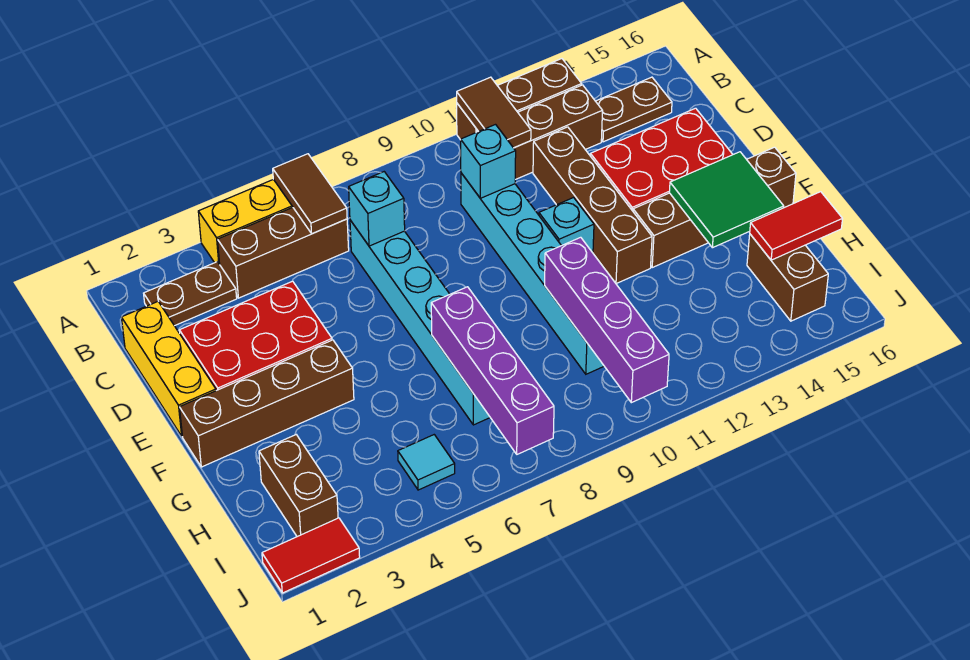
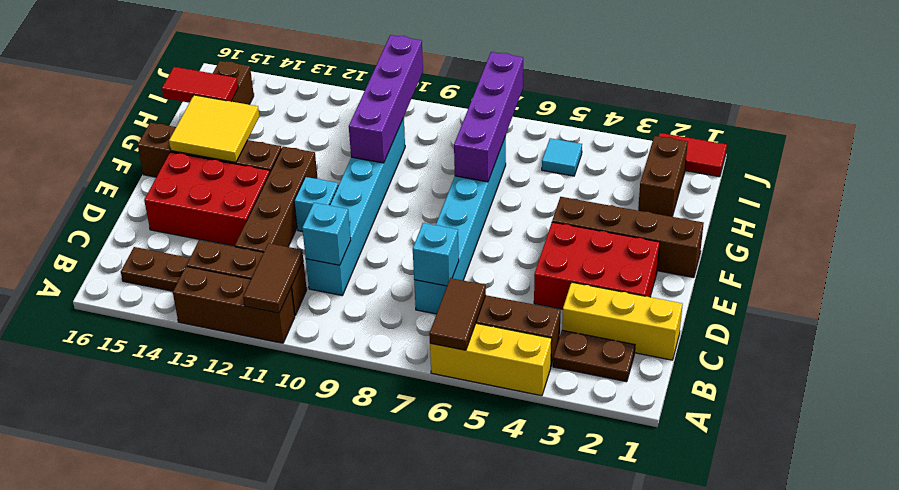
yellow 1x3 brick [121,302,216,436] -> yellow 1x3 brick turned to [562,282,683,360]
green 2x2 tile [669,152,784,248] -> yellow 2x2 tile [169,95,259,162]

